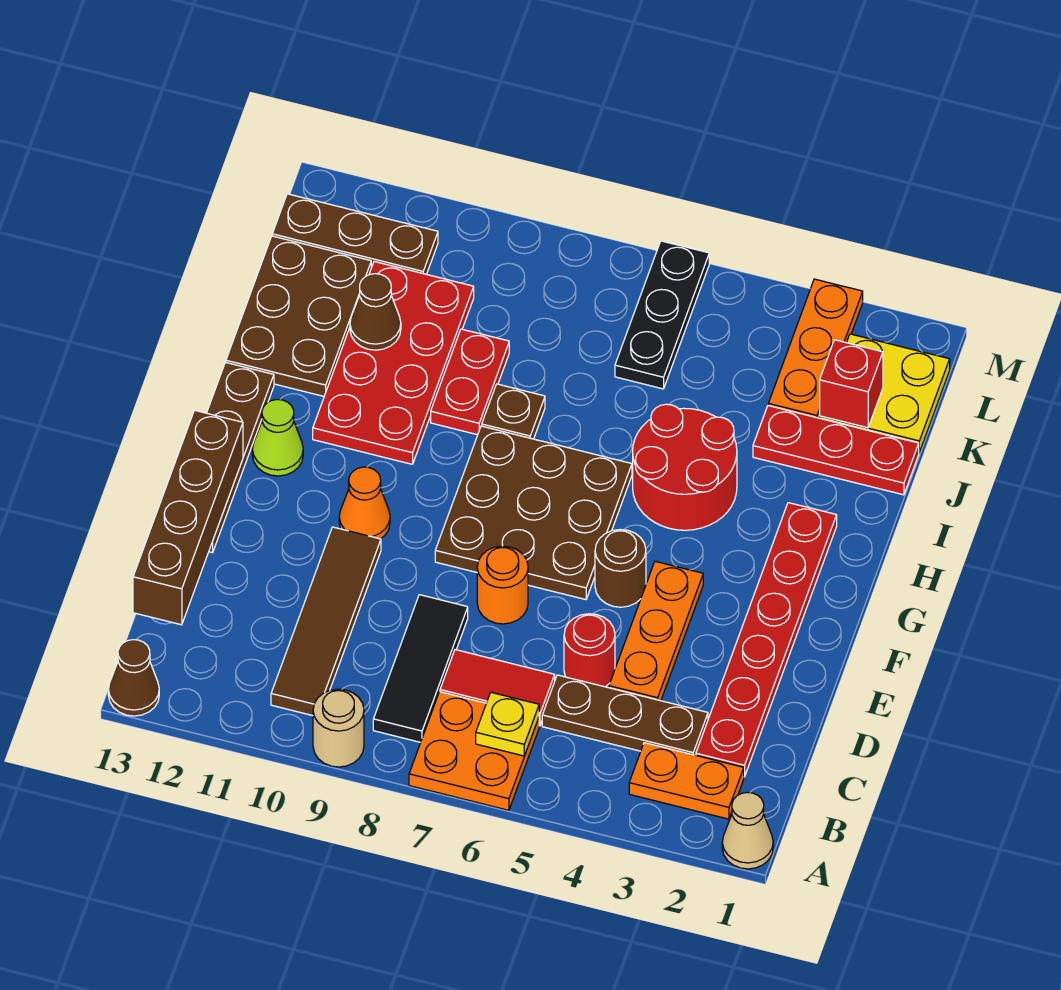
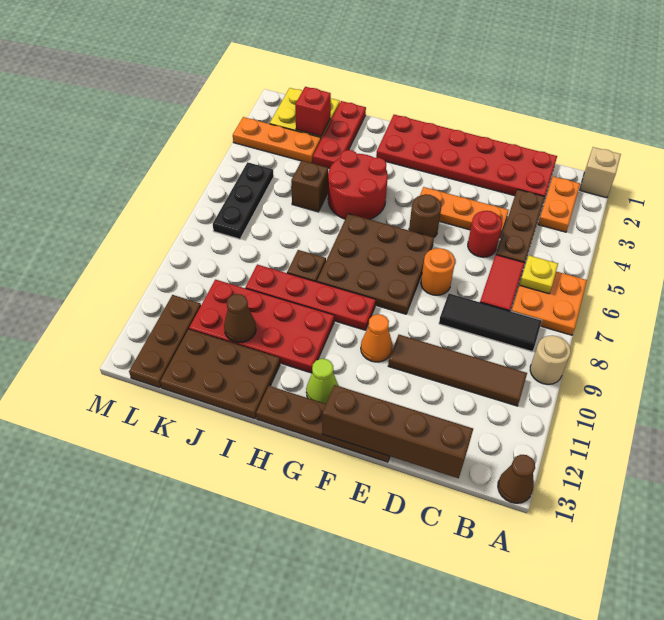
tan 1x1 cone [722,792,773,869] -> tan 1x1 brick [580,147,621,198]
red 1x6 plate [696,503,837,777] -> red 2x6 plate [376,115,557,196]
red 1x2 plate [431,329,509,435] -> red 1x4 plate [245,265,376,330]
none -> brown 1x1 brick [291,161,328,212]
black 1x3 plate [615,241,709,389] -> black 1x3 plate turned to [213,162,274,239]

